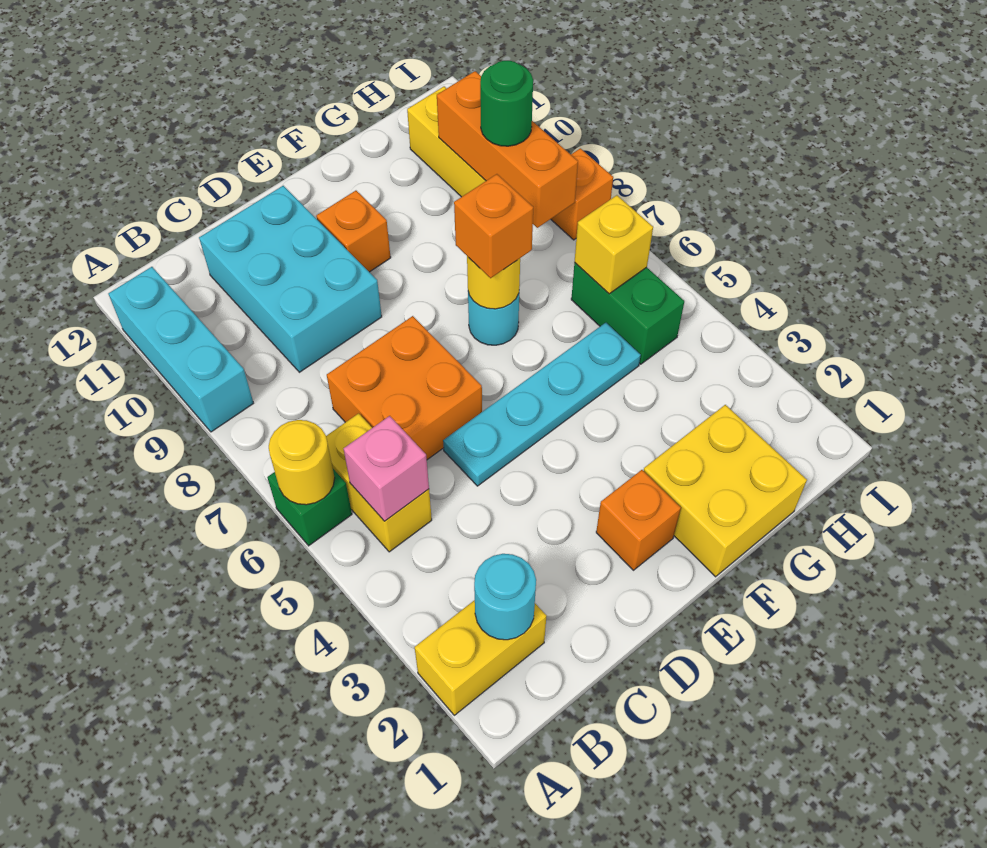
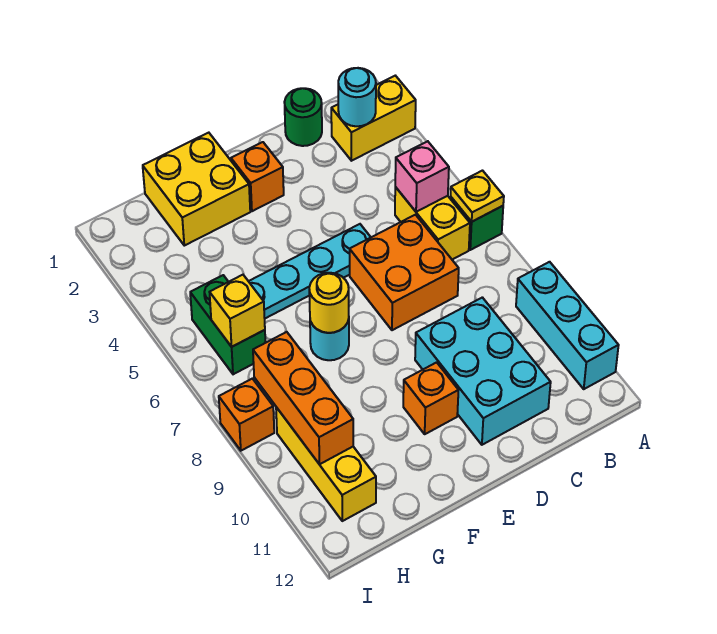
yellow 1x1 round brick [269,420,335,505] -> yellow 1x1 plate [451,171,504,222]
orange 1x1 brick [454,174,533,278] -> none
green 1x1 round brick [480,61,533,146] -> green 1x1 round brick moved to [284,88,322,146]

